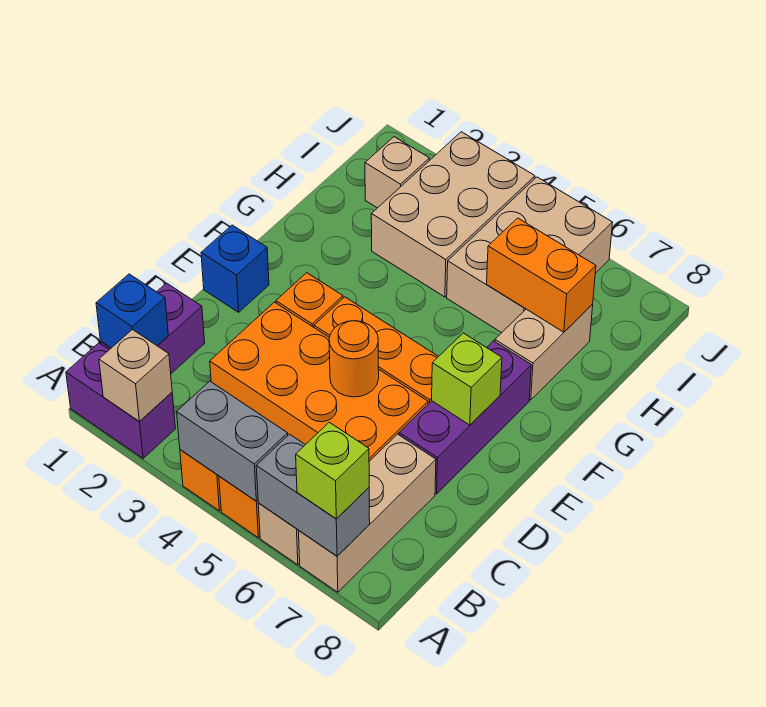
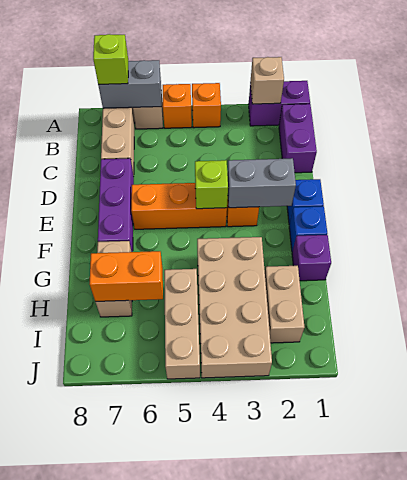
grey 1x2 brick [177,381,288,501] -> grey 1x2 brick moved to [227,158,296,208]
blue 1x1 brick [96,274,168,348] -> blue 1x1 brick moved to [289,206,327,252]
orange 2x4 brick [210,302,428,461] -> none
orange 1x1 round brick [329,321,379,397] -> none
lime 1x1 brick [432,333,502,425] -> lime 1x1 brick moved to [195,160,228,209]
none -> purple 1x1 brick [292,235,331,281]
tan 2x3 brick [371,132,535,297] -> tan 2x4 brick [197,237,272,378]
tan 2x3 brick [447,177,613,333] -> tan 1x3 brick [164,269,200,379]
tan 1x1 brick [365,137,429,208] -> tan 1x2 brick [265,266,305,343]

